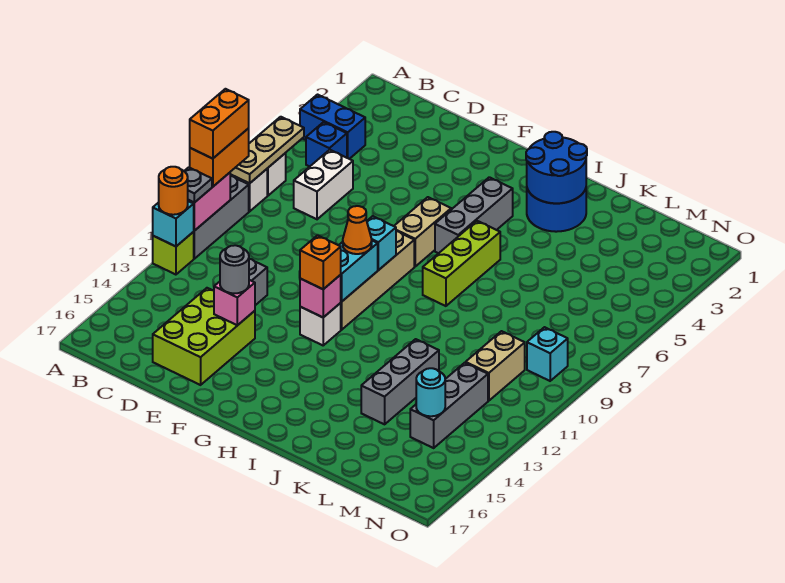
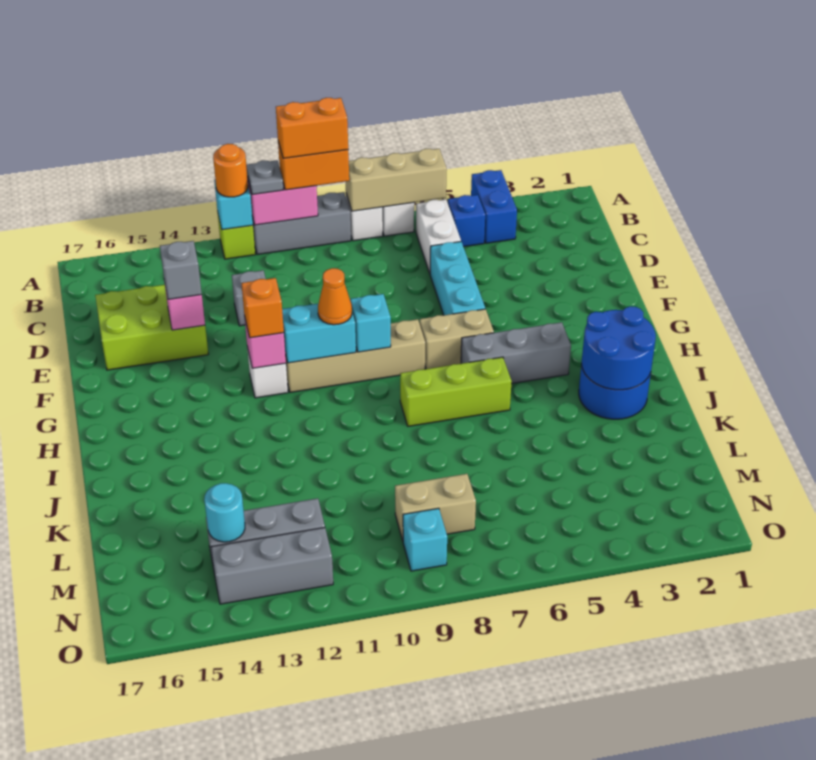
tan 1x3 plate [230,117,304,183] -> tan 1x3 brick [346,149,447,211]
white 1x2 brick [294,150,353,219] -> white 1x2 brick turned to [416,199,461,273]
none -> cyan 1x3 brick [430,242,485,315]
grey 1x1 round brick [220,245,249,294] -> grey 1x1 brick [160,241,202,299]
grey 1x3 brick [361,339,439,424] -> grey 1x3 brick moved to [211,528,333,604]
tan 1x2 brick [466,331,525,401] -> tan 1x2 brick moved to [395,474,476,540]

